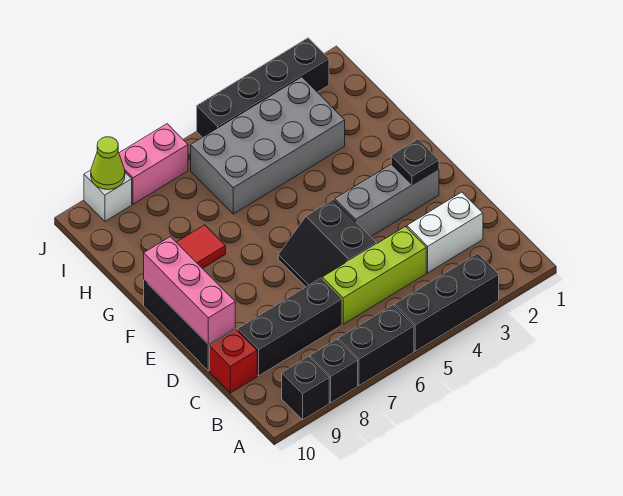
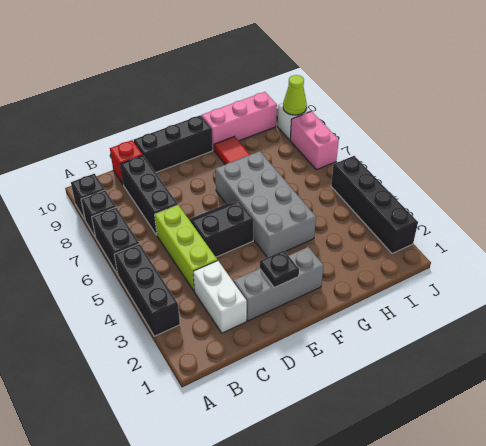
pink 1x3 brick [144,237,235,344] -> pink 1x3 brick moved to [202,92,277,150]
grey 1x3 brick [335,164,439,237] -> grey 1x3 brick turned to [234,247,324,321]
grey 2x4 brick [191,77,345,214] -> grey 2x4 brick moved to [215,151,316,257]

